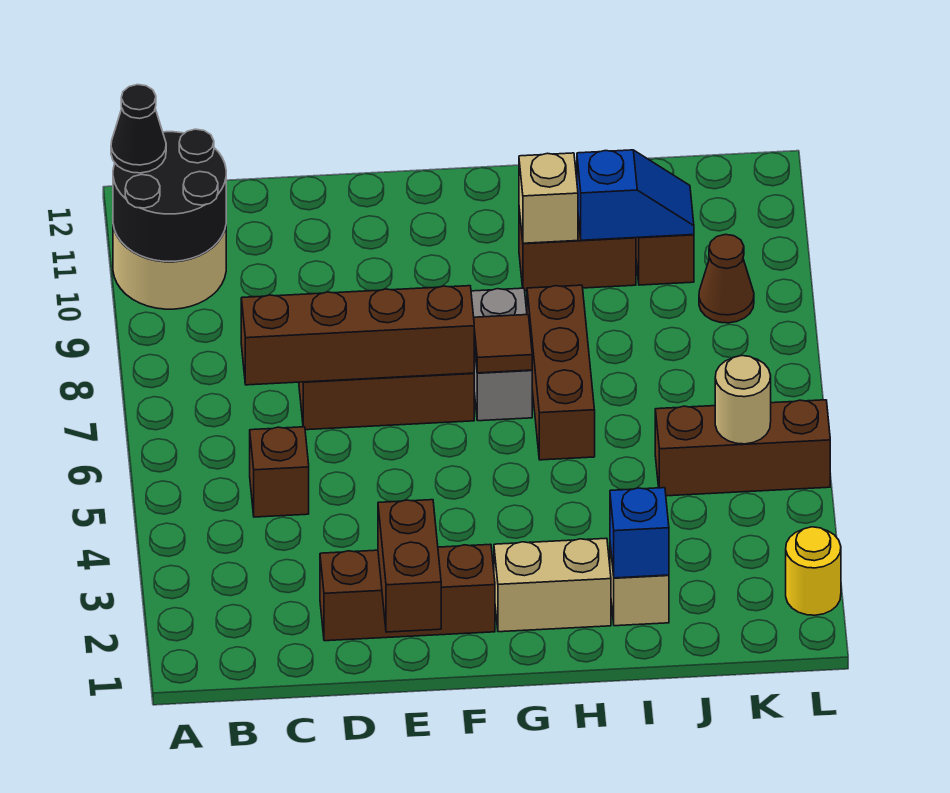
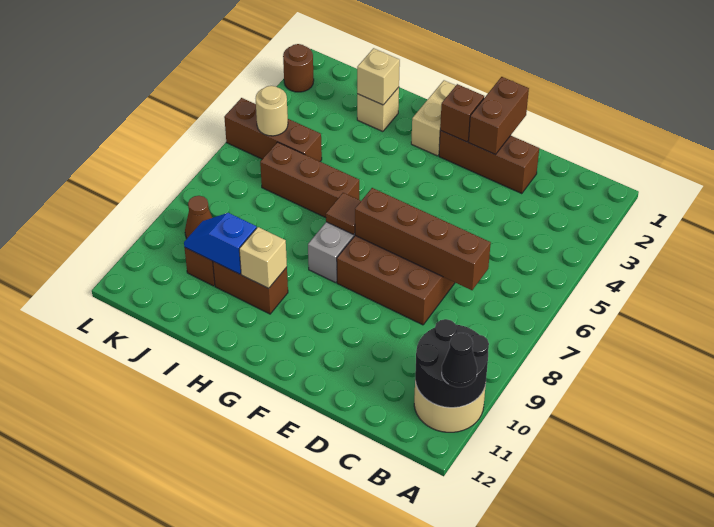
brown 1x1 brick [250,427,309,517] -> brown 1x1 brick moved to [440,84,484,142]
tan 1x2 brick [494,538,611,632] -> tan 1x2 brick turned to [411,80,456,156]
brown 1x3 brick [527,285,595,460] -> brown 1x3 brick turned to [260,142,359,218]
blue 1x1 brick [610,488,669,578] -> tan 1x1 brick [357,48,400,105]
yellow 1x1 round brick [786,527,841,615] -> brown 1x1 round brick [283,44,314,92]

